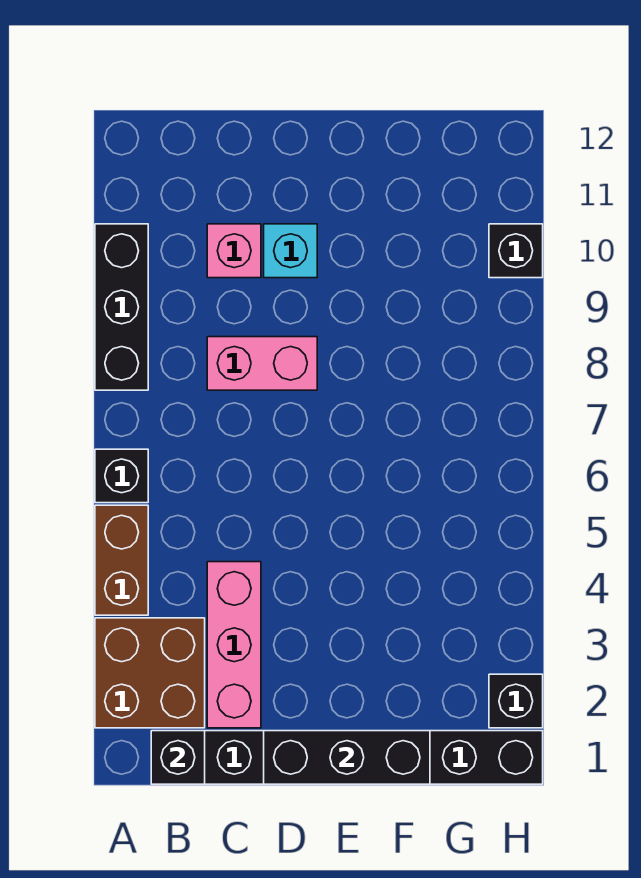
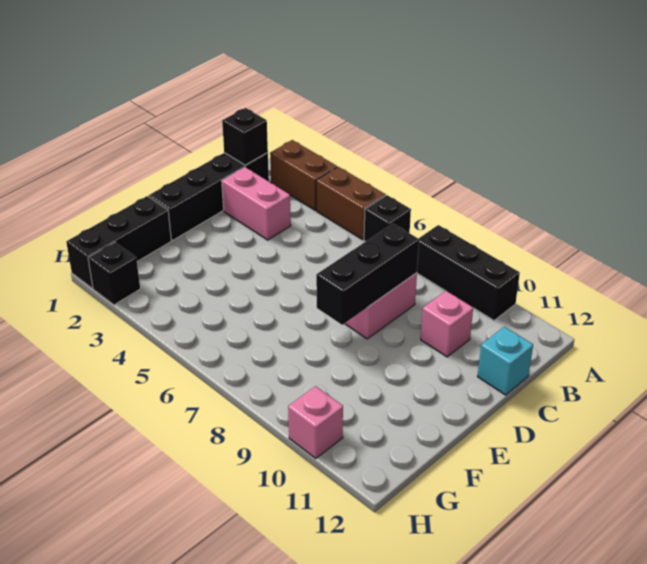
brown 2x2 brick [95,618,205,728] -> brown 1x2 brick [270,140,337,210]
pink 1x3 brick [207,562,261,728] -> pink 1x2 brick [222,167,291,240]
black 1x3 brick [264,731,430,784] -> black 1x3 brick moved to [316,224,419,325]
cyan 1x1 brick [264,224,317,278] -> cyan 1x1 brick moved to [478,327,533,395]
black 1x1 brick [489,224,543,278] -> pink 1x1 brick [288,386,343,458]

